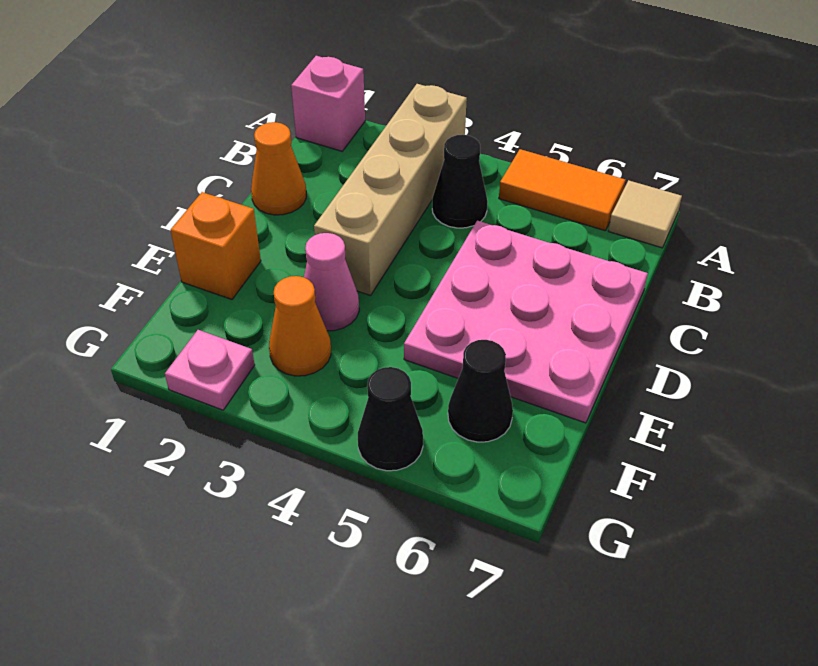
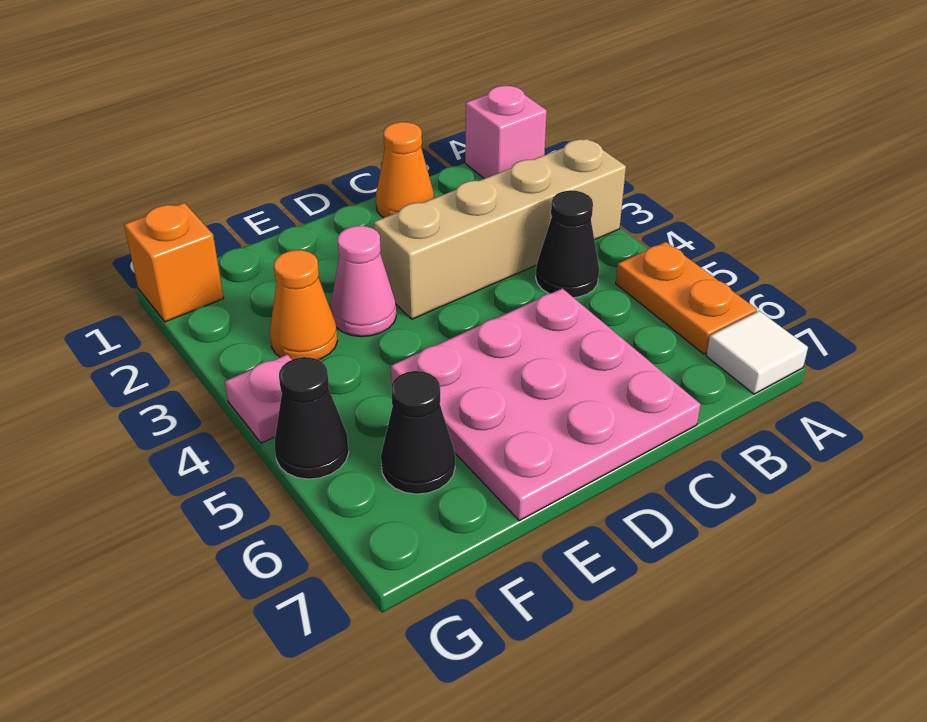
orange 1x2 tile [499,149,625,231] -> orange 1x2 plate [616,242,757,354]
tan 1x1 tile [608,180,682,248] -> white 1x1 tile [706,311,808,394]
orange 1x1 brick [171,192,261,299] -> orange 1x1 brick moved to [124,203,224,322]
pink 1x1 plate [165,330,255,410] -> pink 1x1 plate moved to [225,355,292,443]

